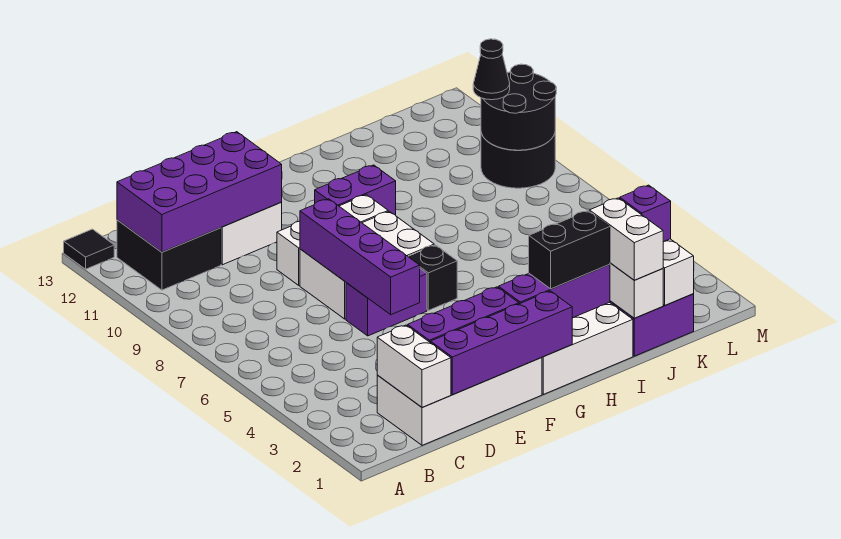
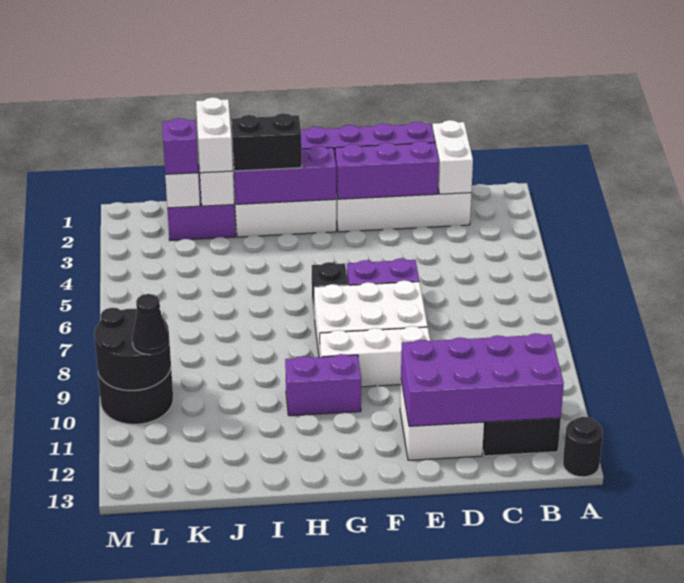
black 1x1 tile [64,229,114,269] -> black 1x1 round brick [563,417,603,477]
purple 1x4 brick [300,199,420,315] -> none

